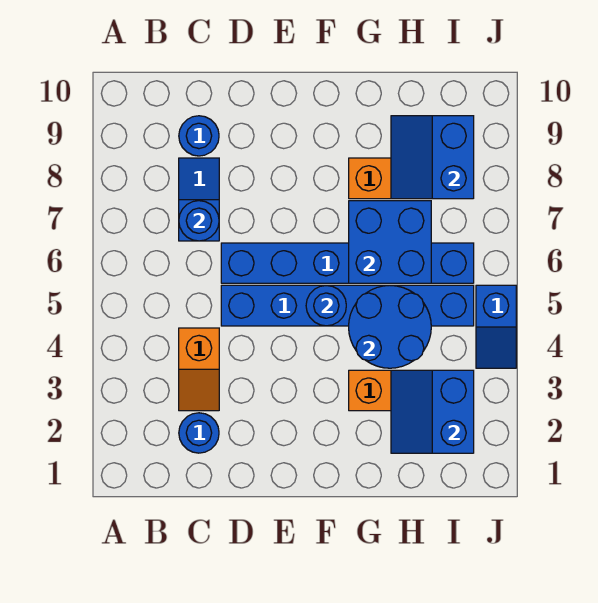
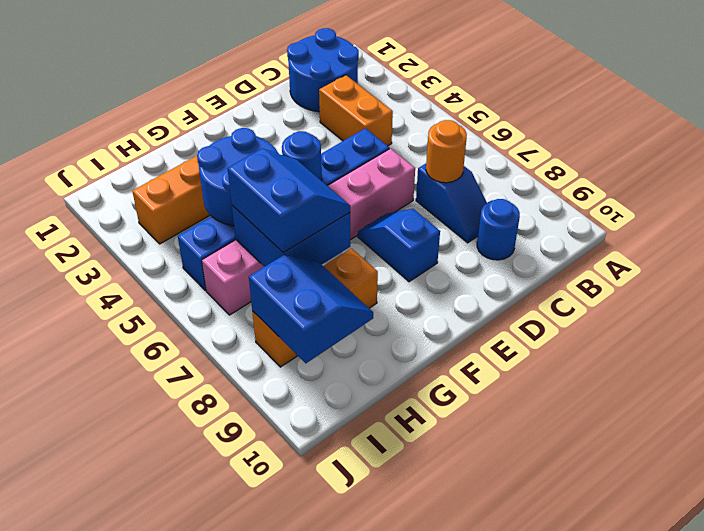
blue 1x1 round brick [179,413,219,453] -> blue 2x2 round brick [287,28,359,112]
orange 1x2 slope [179,328,219,411] -> orange 1x2 brick [319,75,393,146]
blue 1x1 round brick [179,201,219,241] -> orange 1x1 round brick [426,120,467,183]
blue 1x6 brick [221,243,474,283] -> pink 1x6 brick [202,148,415,315]
blue 2x2 slope [391,370,474,453] -> blue 2x2 slope moved to [227,149,350,253]
blue 1x2 slope [476,285,516,368] -> blue 1x2 slope moved to [358,209,440,282]

